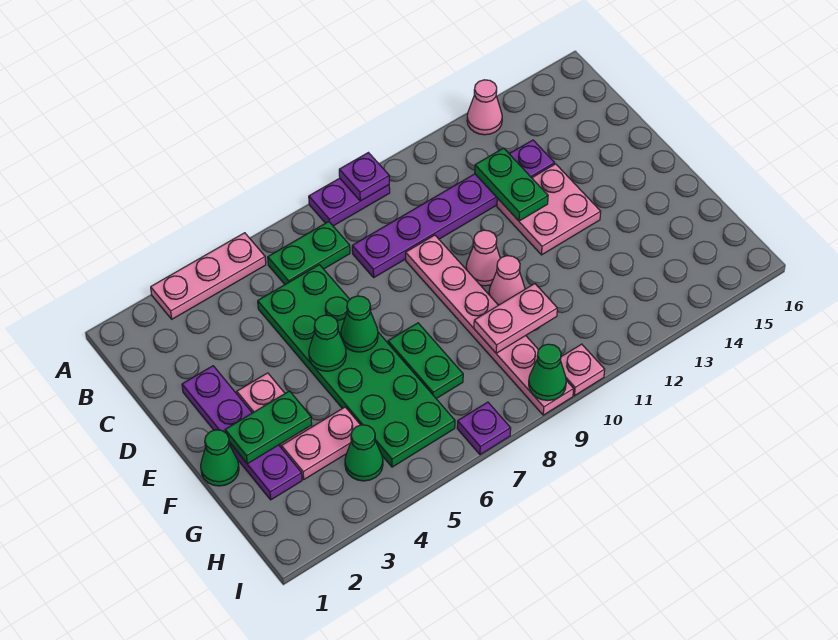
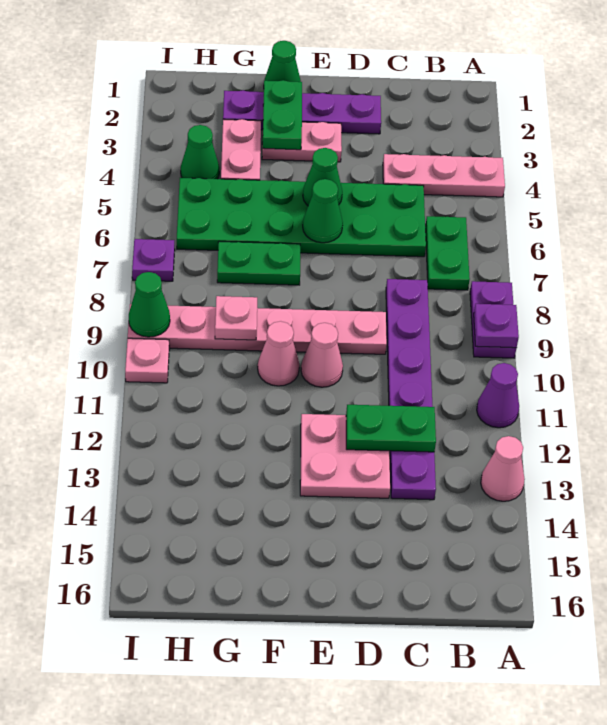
pink 1x3 plate [151,233,266,319] -> pink 1x3 plate turned to [383,154,505,197]
none -> purple 1x1 cone [477,363,519,428]
pink 1x2 plate [474,284,557,353] -> pink 1x1 plate [215,296,257,340]

